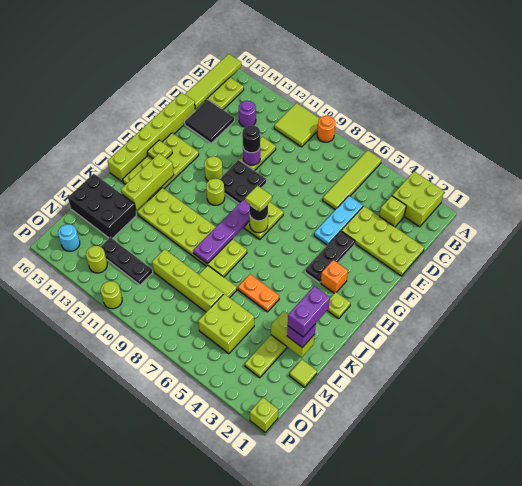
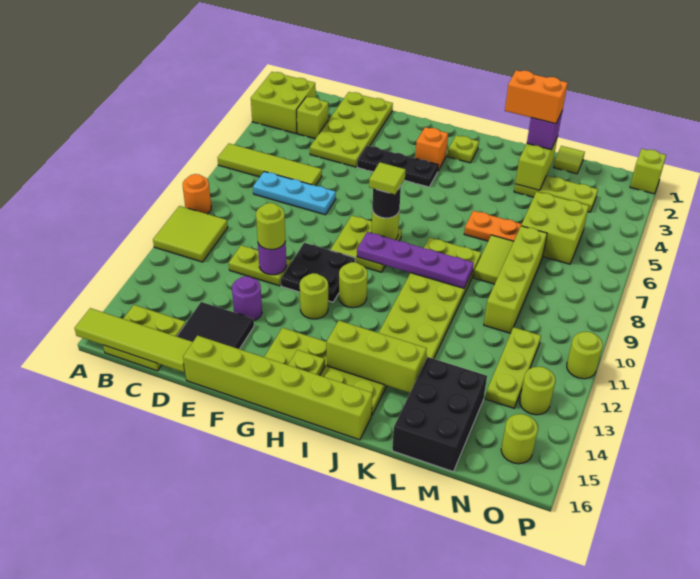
purple 1x1 round brick [239,101,256,127] -> purple 1x1 round brick moved to [232,276,262,321]
cyan 1x3 plate [314,196,363,245] -> cyan 1x3 plate moved to [253,172,336,215]
black 1x1 round brick [242,125,260,153] -> lime 1x1 round brick [256,203,286,250]
purple 1x2 brick [288,286,330,337] -> orange 1x2 brick [505,70,568,124]
orange 1x2 plate [238,274,280,312] -> orange 1x2 plate turned to [464,211,522,241]
black 1x3 plate [101,237,153,285] -> lime 1x3 plate [485,327,541,408]
cyan 1x1 round brick [58,224,80,251] -> lime 1x1 round brick [501,414,538,464]

